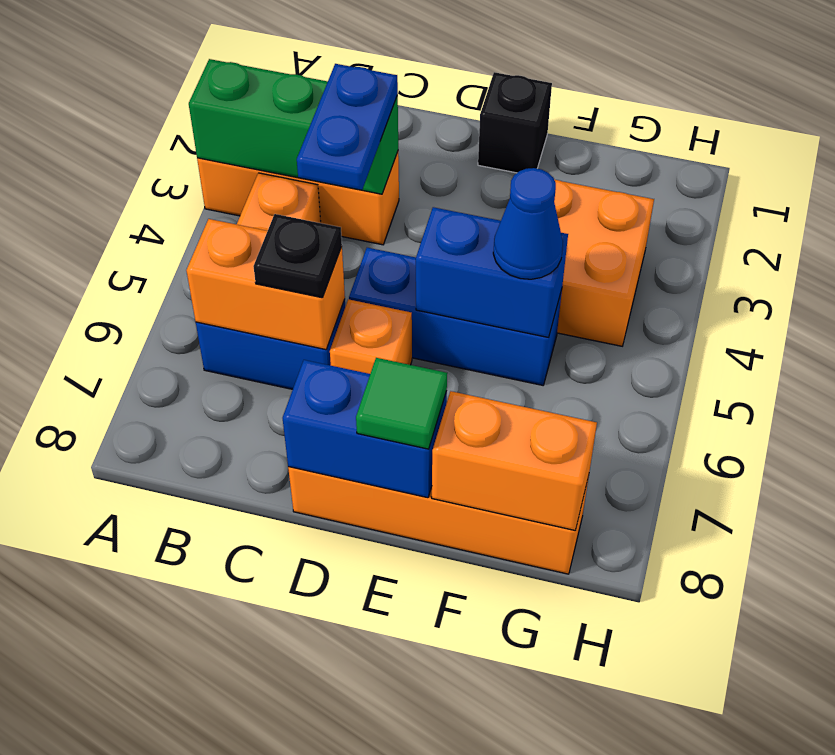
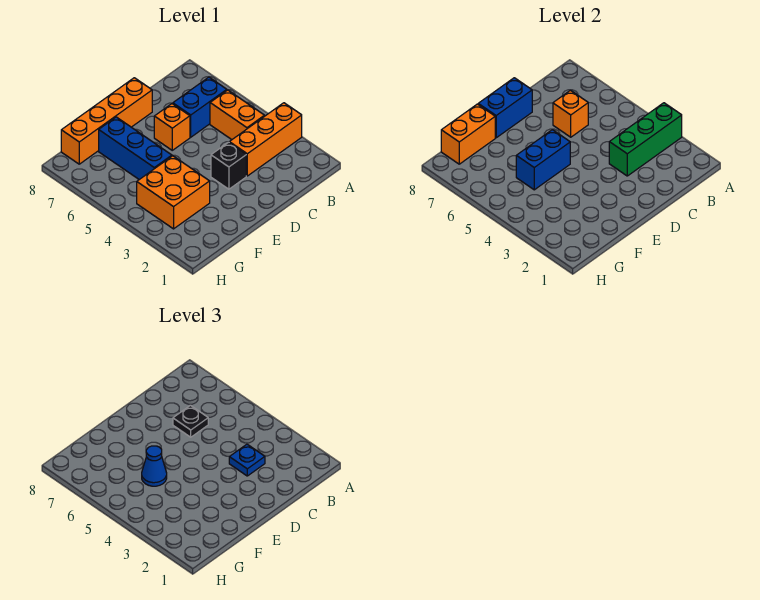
orange 1x2 brick [186,219,345,350] -> orange 1x1 brick [553,90,588,137]
blue 1x2 plate [297,64,398,190] -> blue 1x1 plate [229,444,265,476]
blue 1x3 brick [349,248,562,385] -> blue 1x3 brick turned to [99,117,172,180]
black 1x1 brick [478,72,552,173] -> black 1x1 brick moved to [211,142,246,189]
green 1x1 tile [356,358,447,449] -> none

